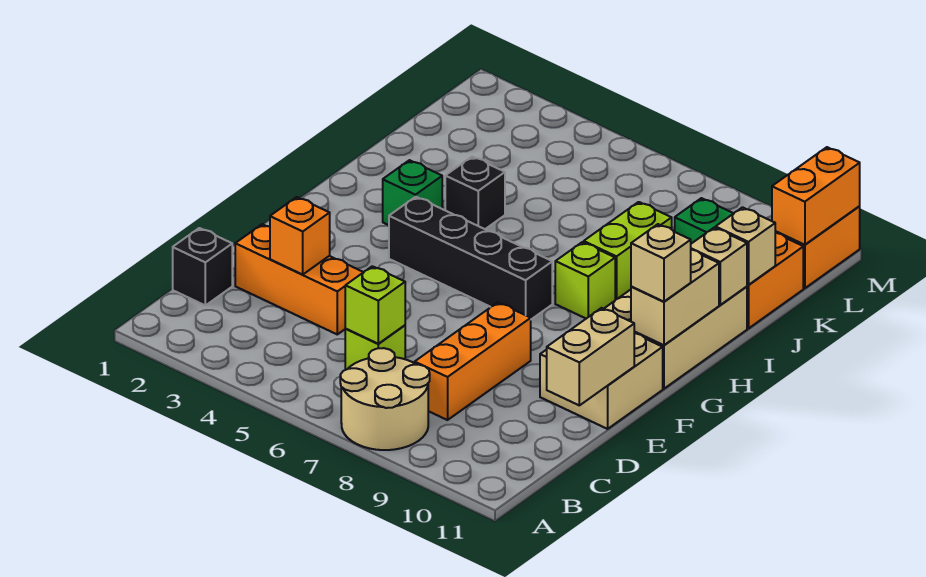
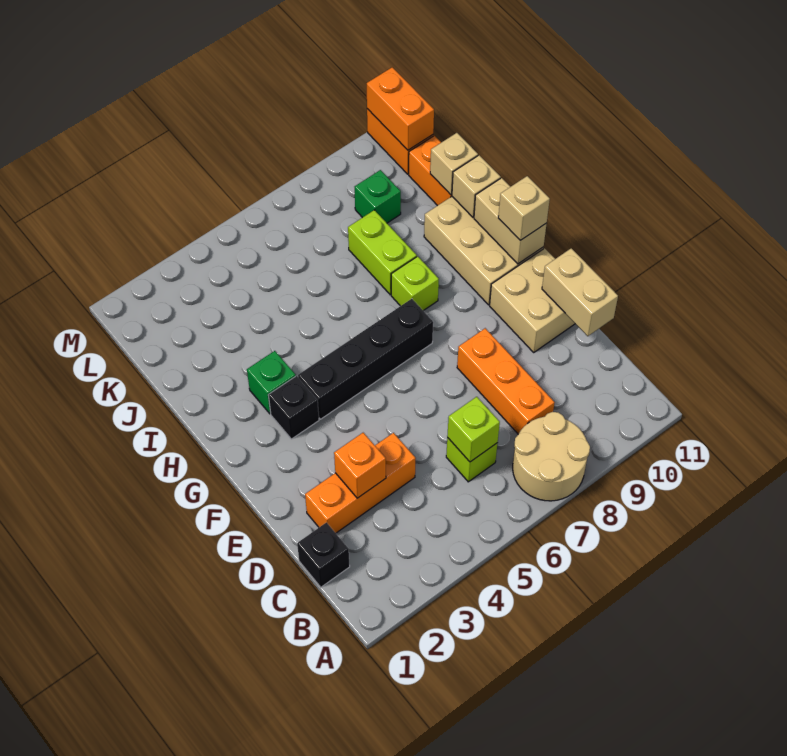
black 1x1 brick [445,157,505,229] -> black 1x1 brick moved to [268,376,319,439]

